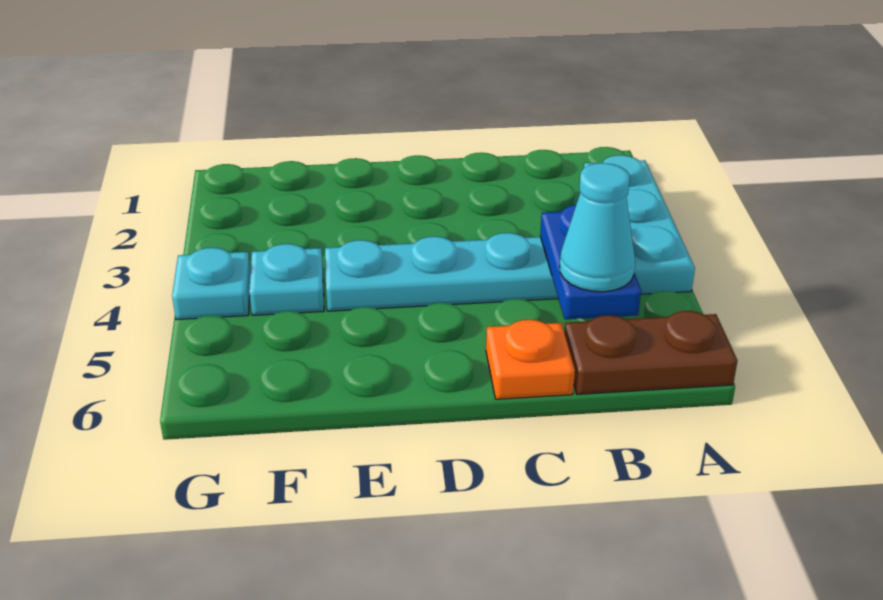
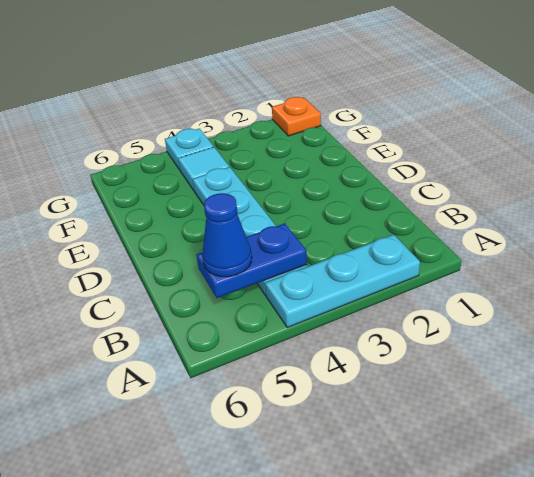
brown 1x2 plate [564,311,738,394] -> none
cyan 1x1 cone [560,163,635,292] -> blue 1x1 cone [202,193,252,277]
orange 1x1 plate [486,320,575,399] -> orange 1x1 plate moved to [272,97,321,136]
cyan 1x1 plate [249,244,324,315] -> cyan 1x1 tile [178,147,229,190]

